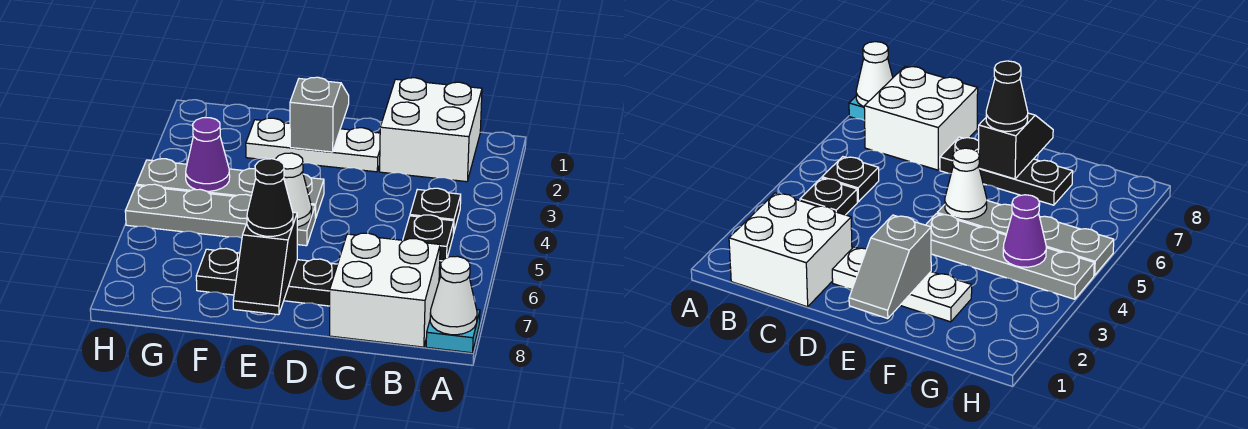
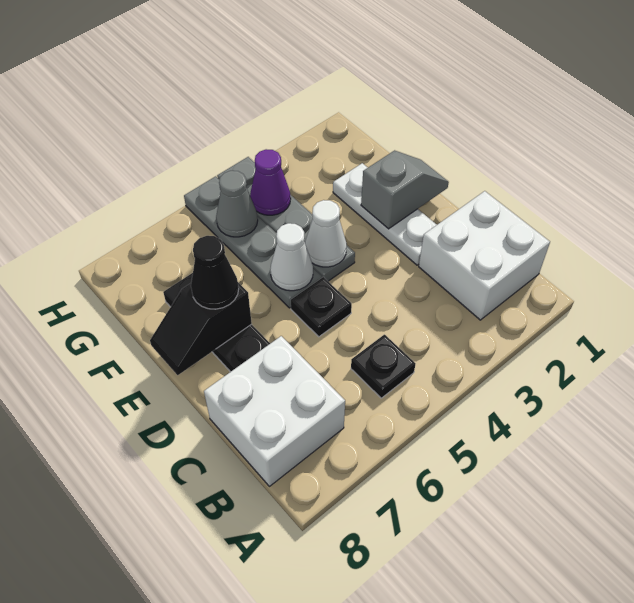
cyan 1x1 plate [426,309,480,353] -> none
white 1x1 cone [430,256,477,335] -> white 1x1 cone moved to [305,200,347,267]
black 1x1 plate [410,188,461,234] -> black 1x1 plate moved to [291,277,352,337]
none -> grey 1x1 cone [216,171,258,237]

